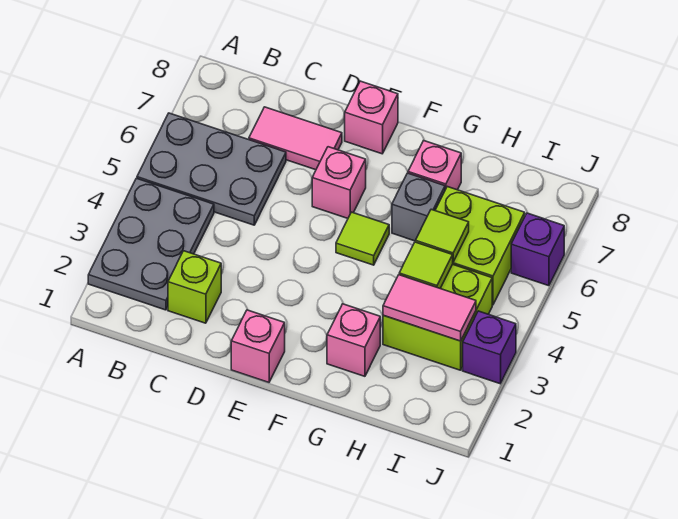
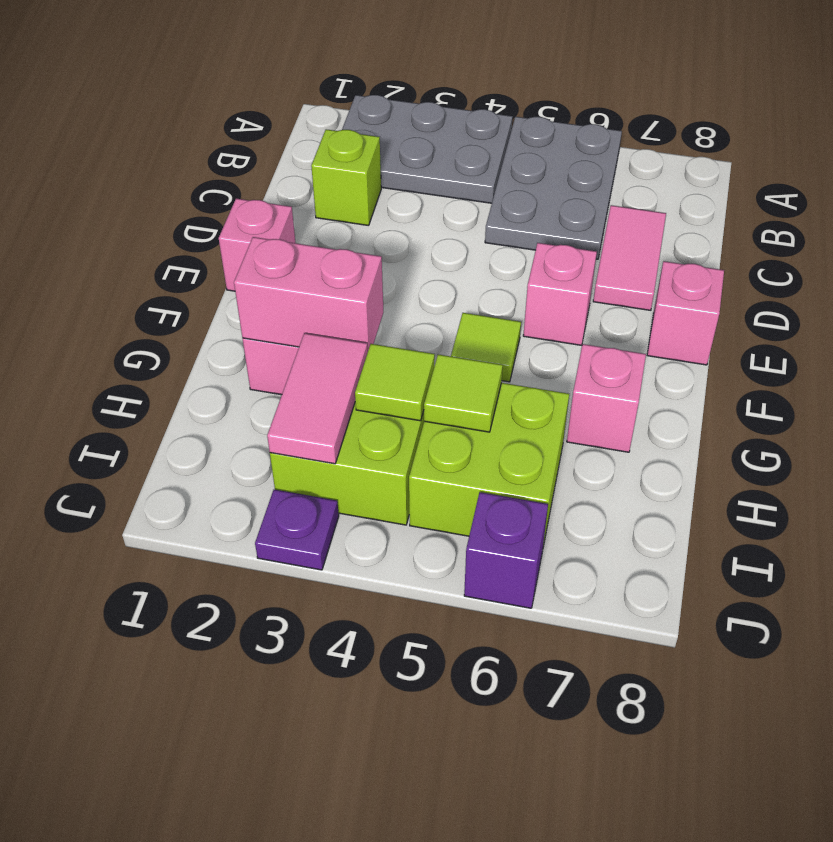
none -> pink 1x2 brick [234,237,383,350]
grey 1x1 brick [392,173,445,241] -> none
purple 1x1 brick [463,311,516,384] -> purple 1x1 plate [255,489,339,570]

